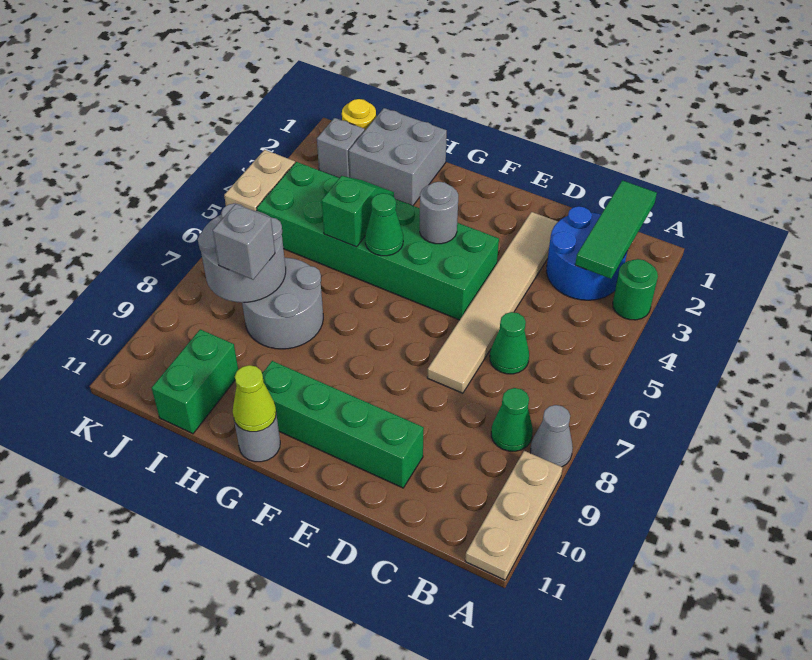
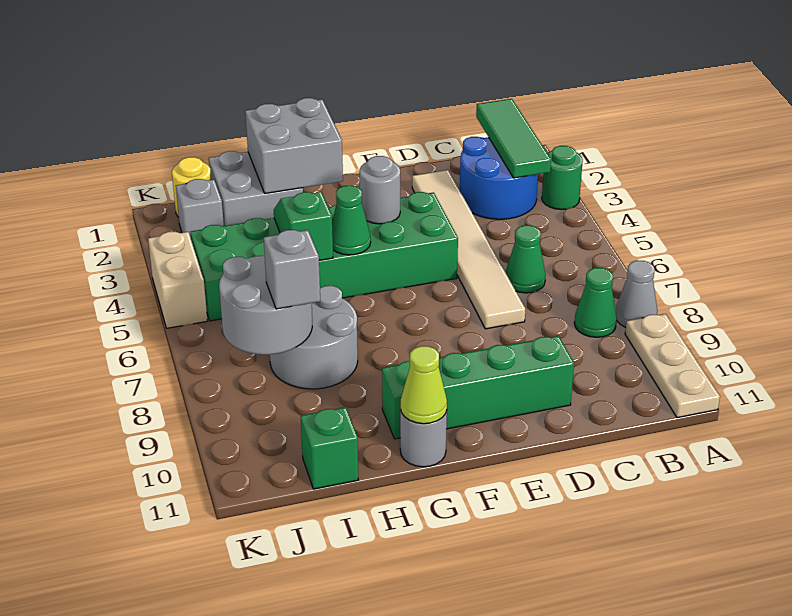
none -> grey 2x2 brick [245,98,343,193]
green 1x2 brick [152,329,238,434] -> green 1x1 brick [301,407,358,489]

